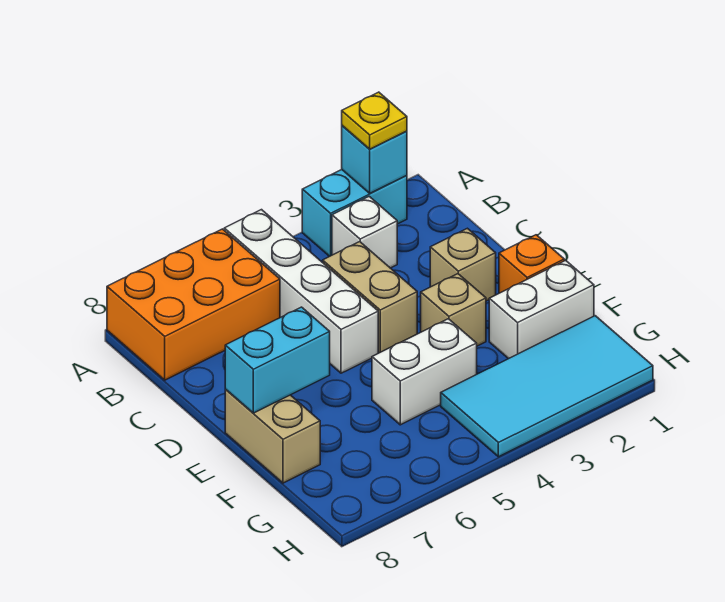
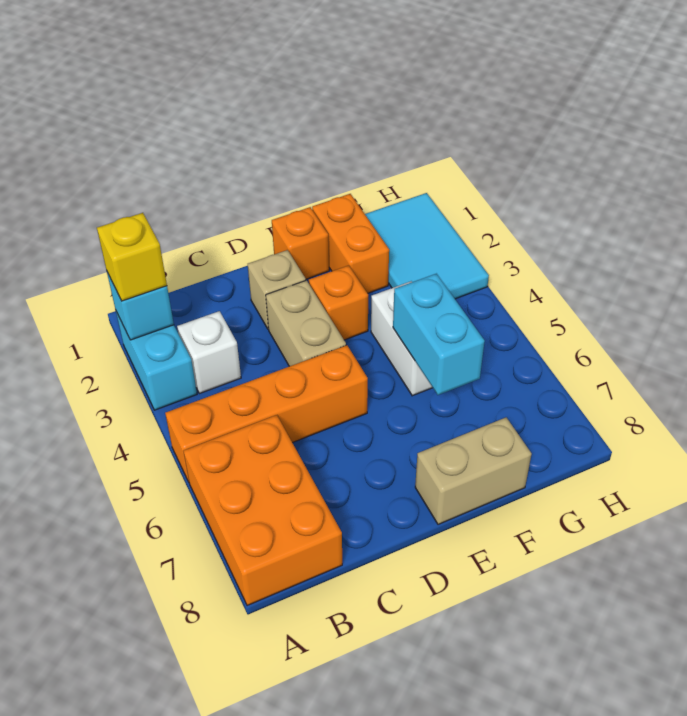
yellow 1x1 plate [342,92,407,149] -> yellow 1x1 brick [97,213,167,301]
white 1x4 brick [224,210,378,373] -> orange 1x4 brick [165,345,368,482]
tan 1x2 brick [323,242,417,353] -> tan 1x2 brick turned to [266,280,346,366]
tan 1x1 brick [421,274,486,346] -> orange 1x1 brick [309,265,368,340]
cyan 1x2 brick [225,307,330,413] -> cyan 1x2 brick moved to [393,274,485,395]
white 1x2 brick [489,260,594,359] -> orange 1x2 brick [312,194,389,293]
cyan 2x4 tile [441,316,653,457] -> cyan 2x3 tile [365,193,489,299]

